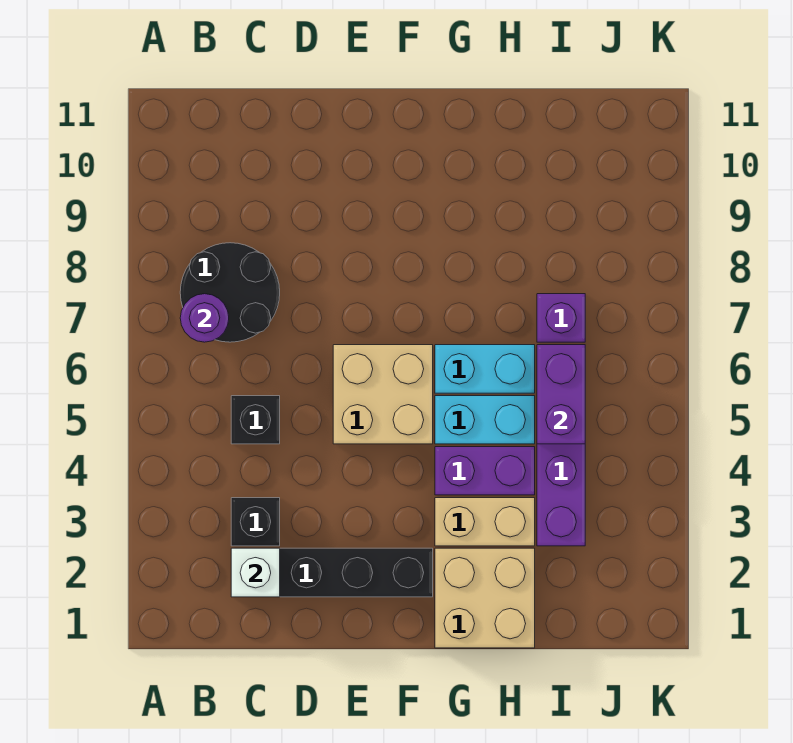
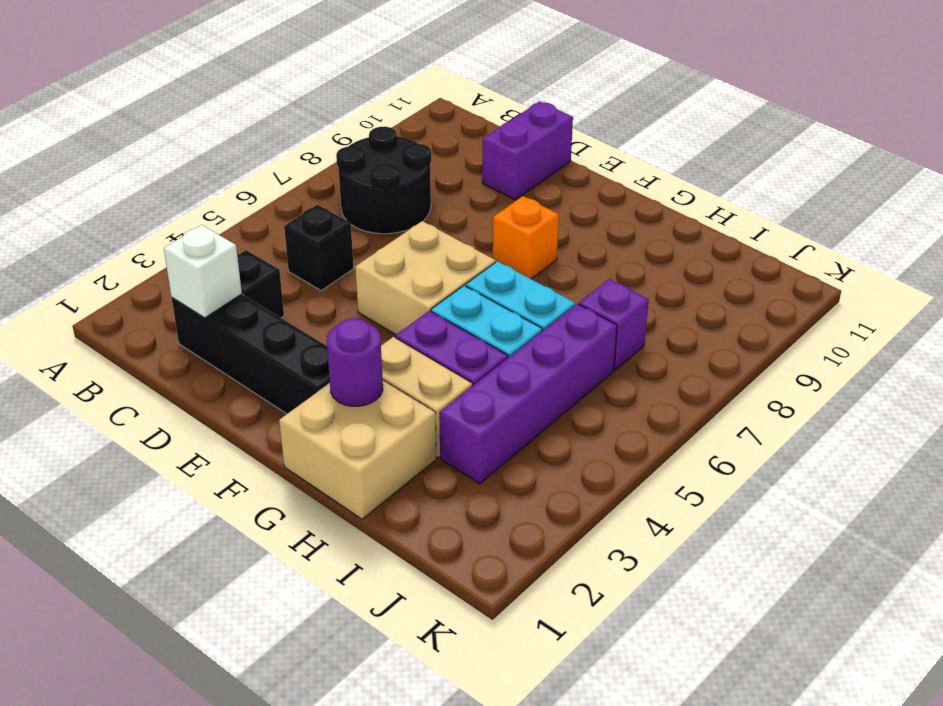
purple 1x1 round brick [180,294,229,342] -> purple 1x1 round brick moved to [327,318,383,406]
none -> orange 1x1 brick [493,196,559,279]
purple 1x2 brick [537,345,585,444] -> purple 1x2 brick moved to [482,101,573,200]

